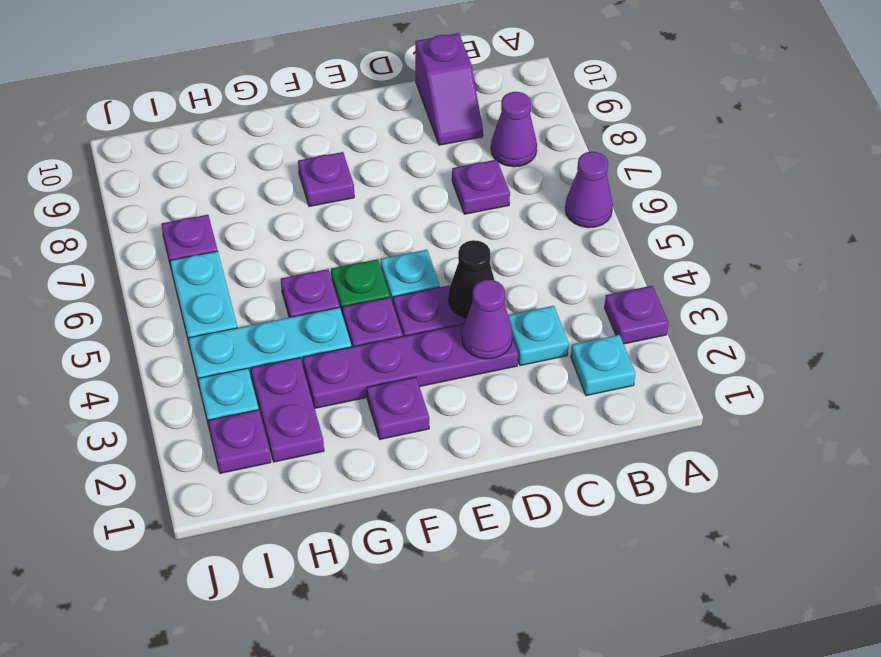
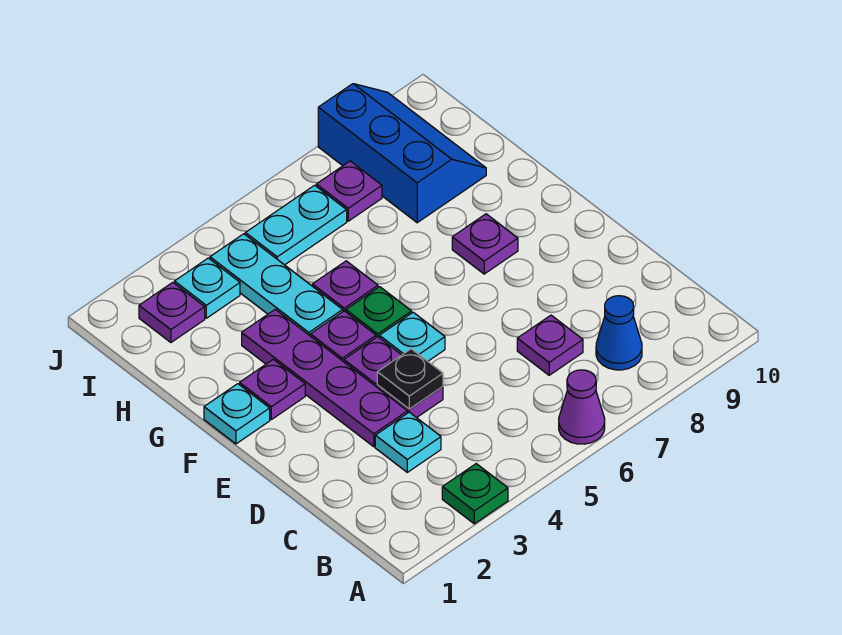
purple 1x1 plate [604,286,668,344] -> green 1x1 plate [442,464,508,524]
cyan 1x1 plate [571,335,635,396] -> cyan 1x1 plate moved to [204,384,270,444]
purple 1x1 cone [491,92,537,167] -> blue 1x1 cone [596,296,642,370]
purple 1x2 slope [415,33,483,145] -> none
purple 1x1 cone [462,280,512,359] -> none
black 1x1 cone [448,240,495,318] -> black 1x1 plate [377,349,443,409]
purple 1x2 plate [251,358,324,462] -> none
none -> blue 2x3 slope [318,84,486,223]

